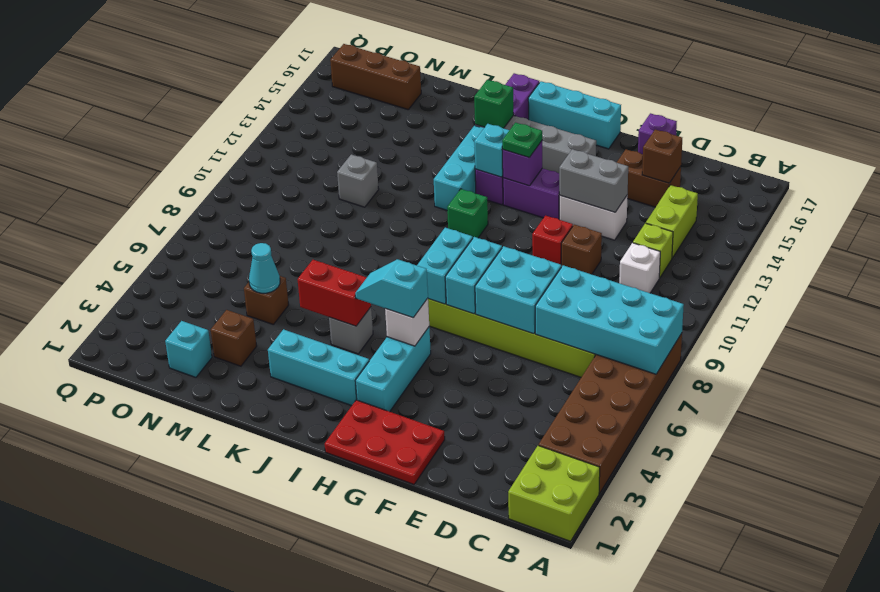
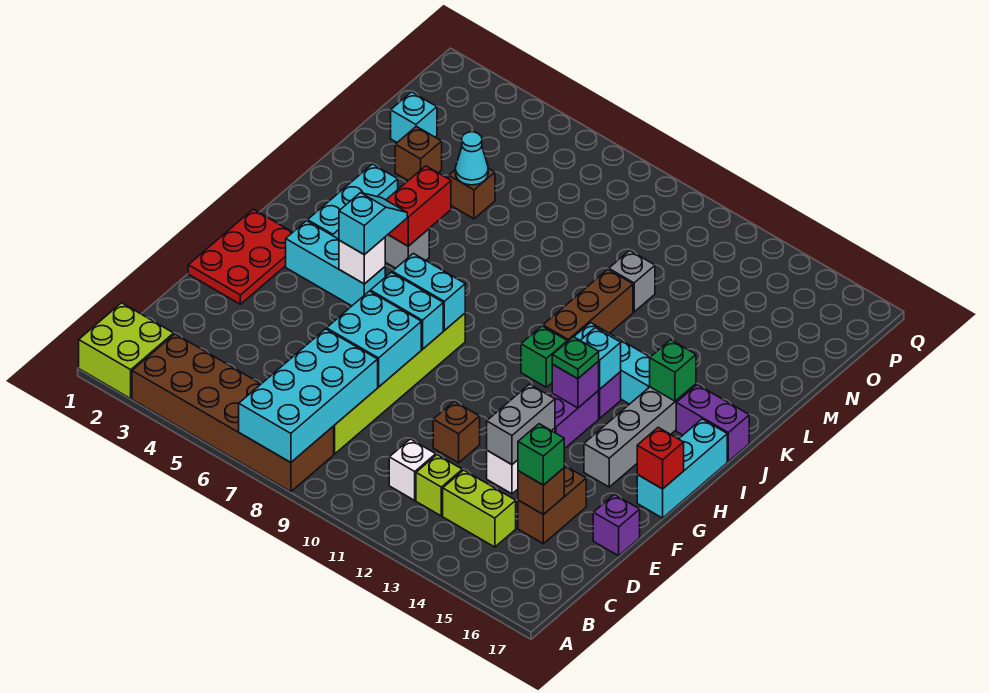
none -> green 1x1 brick [518,424,564,485]
red 1x1 brick [532,216,573,264] -> red 1x1 brick moved to [637,427,684,489]
brown 1x3 brick [330,44,421,109] -> brown 1x3 brick moved to [543,269,633,342]

